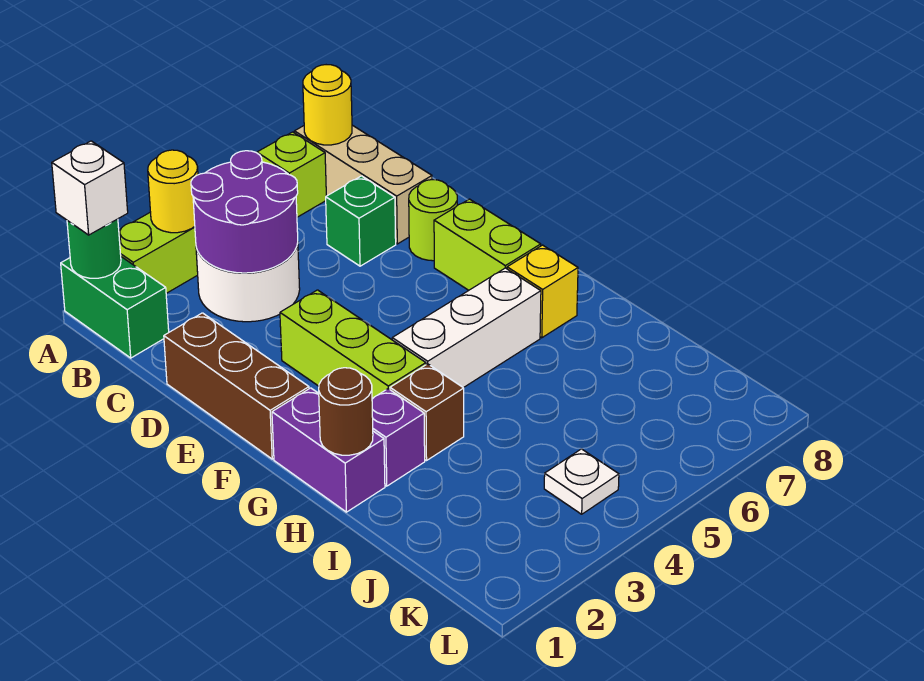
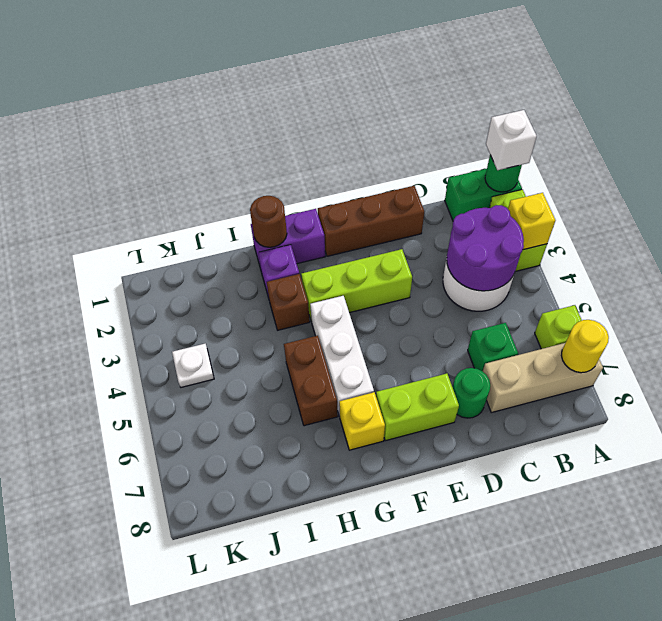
yellow 1x1 round brick [148,150,198,233] -> yellow 1x1 brick [508,193,555,250]
lime 1x1 round brick [409,180,457,261] -> green 1x1 round brick [453,368,490,418]
none -> brown 1x2 brick [284,336,338,426]

